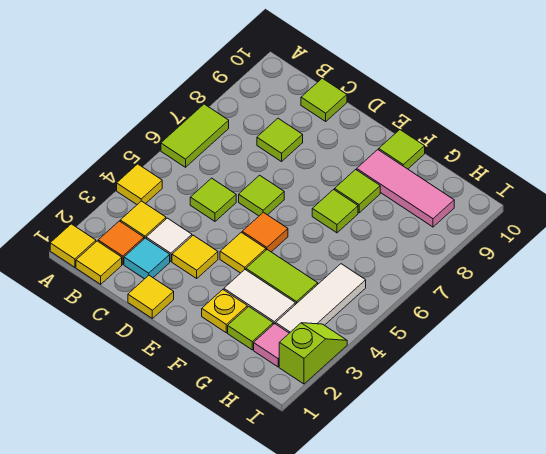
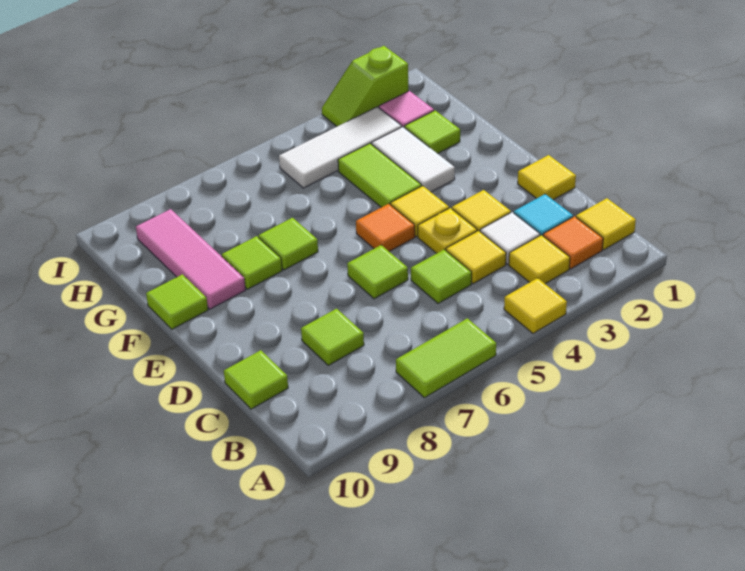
yellow 1x1 tile [50,224,96,267] -> yellow 1x1 tile moved to [446,231,506,284]
yellow 1x1 plate [202,290,247,333] -> yellow 1x1 plate moved to [418,208,477,253]

